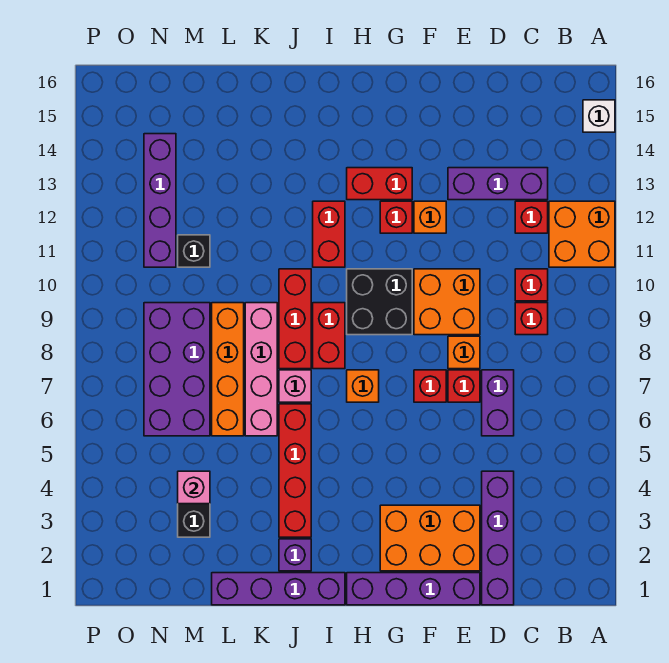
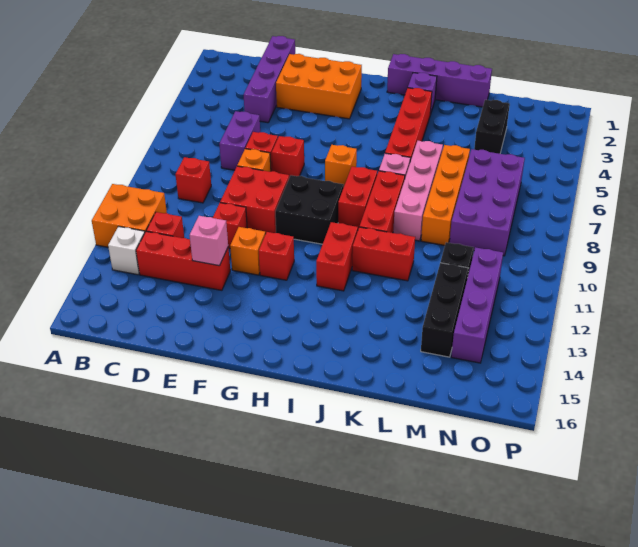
white 1x1 brick [583,100,615,132] -> white 1x1 brick moved to [108,226,145,275]
red 1x1 brick [515,269,548,301] -> red 1x1 brick moved to [213,203,247,248]
purple 1x3 brick [448,168,548,200] -> red 1x3 brick [136,231,230,290]
purple 1x4 brick [347,573,480,605] -> none
orange 2x2 brick [414,269,480,335] -> red 2x2 brick [220,166,289,234]
red 1x2 brick [347,168,412,200] -> red 1x2 brick moved to [352,227,415,281]
pink 1x1 brick [178,471,210,504] -> pink 1x1 brick moved to [190,216,228,266]
none -> black 1x3 brick [421,263,469,357]

